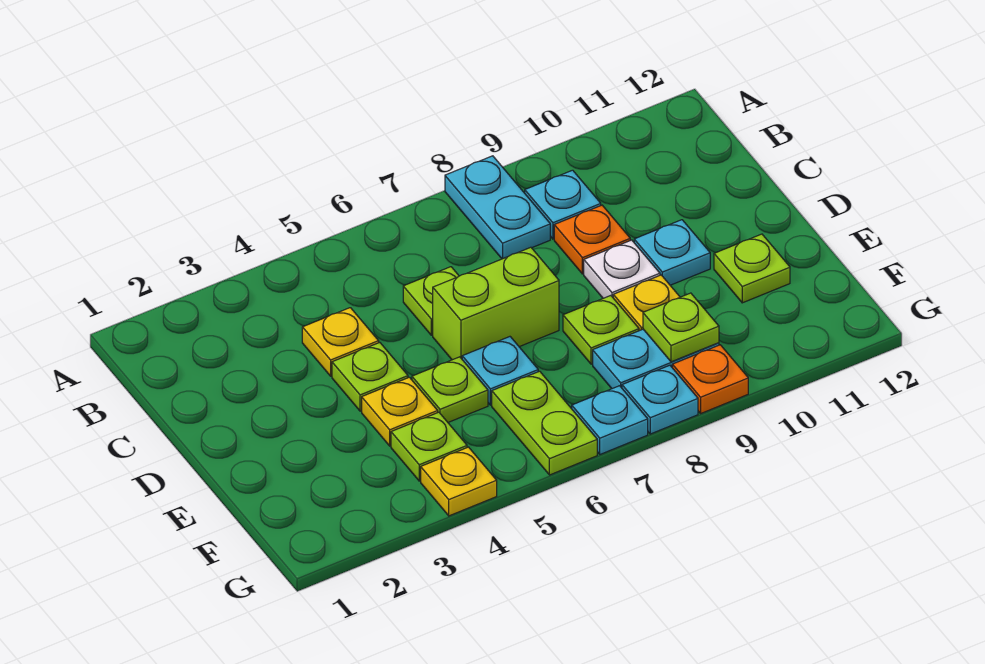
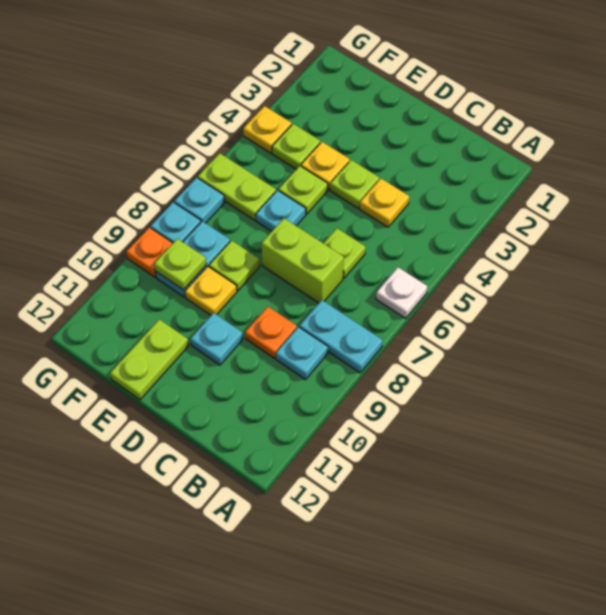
lime 1x2 brick [433,247,559,360] -> lime 1x2 brick turned to [262,218,344,303]
white 1x1 plate [584,240,660,298] -> white 1x1 plate moved to [376,267,427,318]
lime 1x1 plate [714,234,790,303] -> lime 1x2 plate [110,319,189,400]

